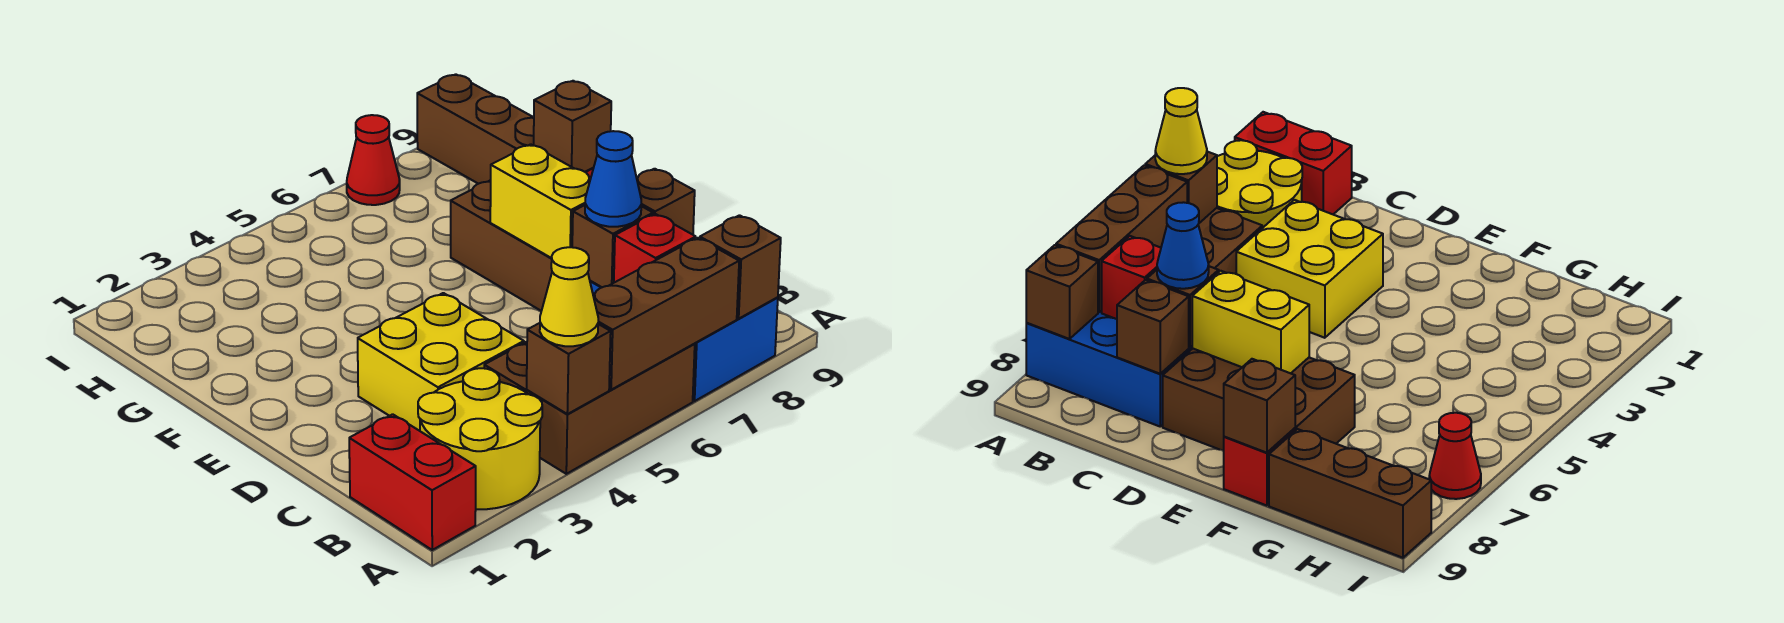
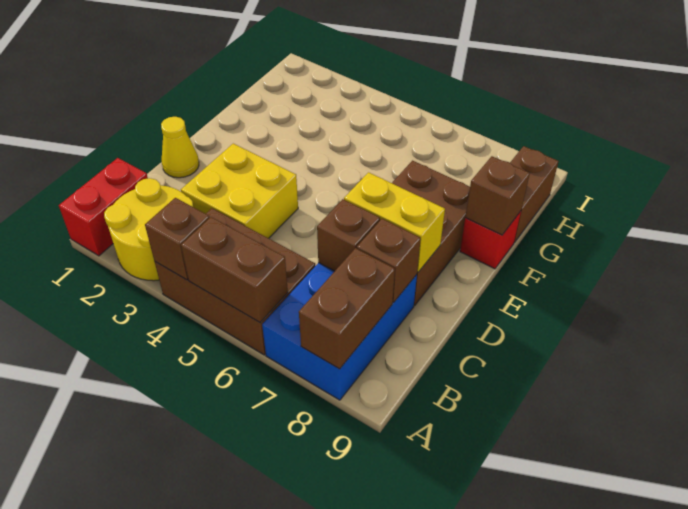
yellow 1x1 cone [540,247,598,346] -> yellow 1x1 cone moved to [161,117,199,178]
brown 1x3 brick [593,238,739,390] -> brown 1x2 brick [181,217,288,322]
brown 1x1 brick [700,215,781,319] -> brown 1x2 brick [299,248,395,369]
red 1x1 brick [614,214,696,283] -> none
blue 1x1 cone [585,131,641,227] -> none
yellow 1x2 brick [490,144,591,258] -> yellow 1x2 brick turned to [344,172,445,272]
brown 1x3 brick [417,74,534,184] -> brown 1x2 brick [510,146,558,243]
red 1x1 cone [347,115,400,205] -> none

